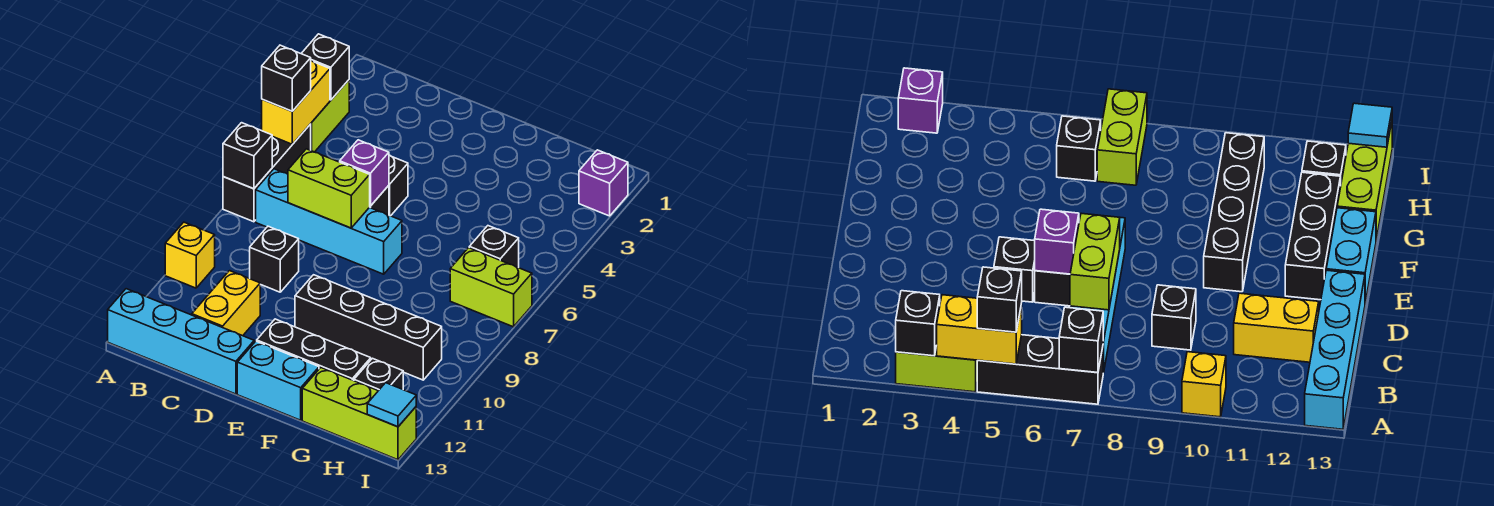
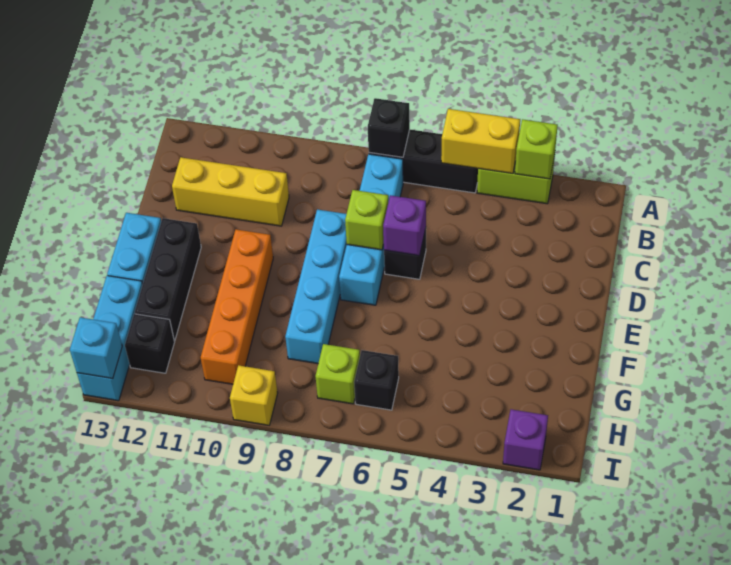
black 1x1 brick [301,34,349,100] -> lime 1x1 brick [515,119,558,179]
black 1x1 brick [262,45,311,111] -> none
yellow 1x1 brick [165,222,215,288] -> yellow 1x1 brick moved to [230,365,278,425]
cyan 1x4 brick [108,289,254,394] -> cyan 1x4 brick moved to [285,209,347,364]
lime 1x2 brick [288,149,370,228] -> lime 1x1 brick [345,190,388,250]
black 1x1 brick [250,226,299,292] -> none
yellow 1x2 brick [192,271,260,336] -> yellow 1x3 brick [172,157,289,226]
black 1x1 brick [389,155,408,216] -> none
black 1x4 brick [295,275,442,380] -> orange 1x4 brick [201,229,273,384]
lime 1x3 brick [302,368,416,460] -> cyan 1x3 brick [77,276,143,401]
lime 1x2 brick [450,248,532,327] -> lime 1x1 brick [315,344,360,404]
cyan 1x1 tile [367,383,416,427] -> cyan 1x1 brick [70,317,122,379]

